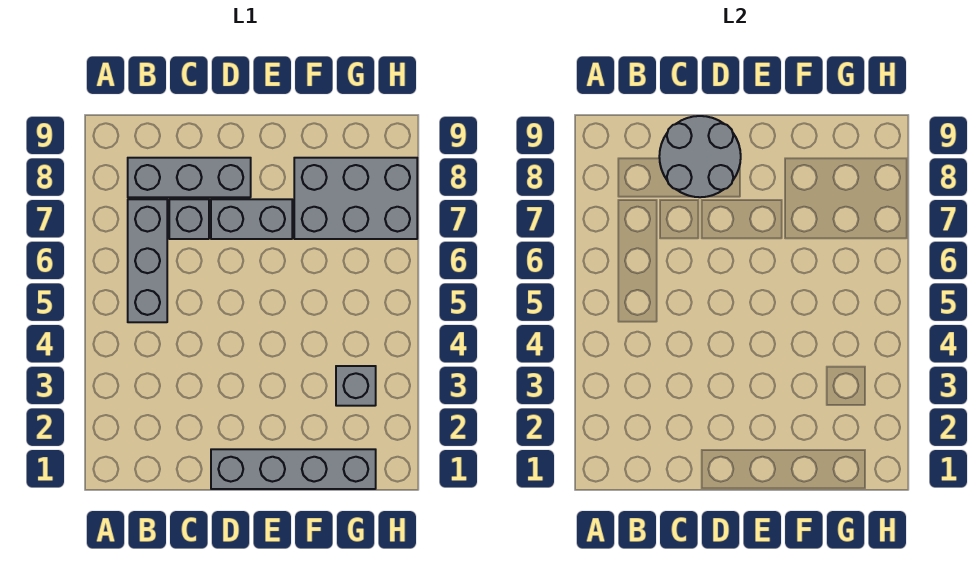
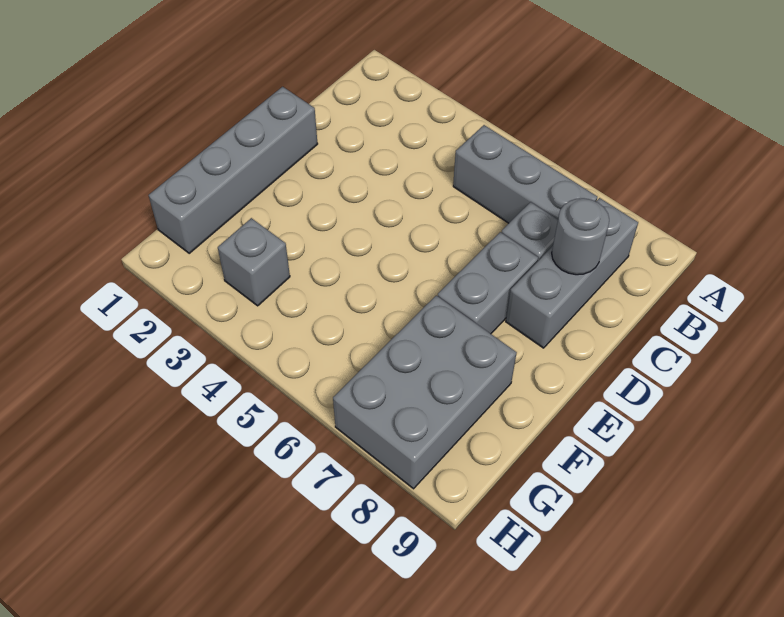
grey 2x2 round brick [659,116,741,197] -> grey 1x1 round brick [552,198,609,275]

